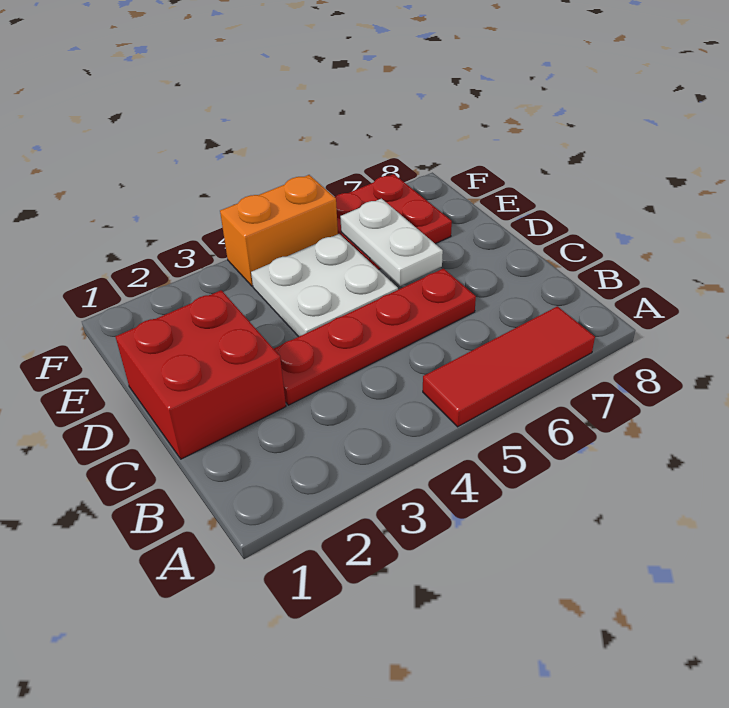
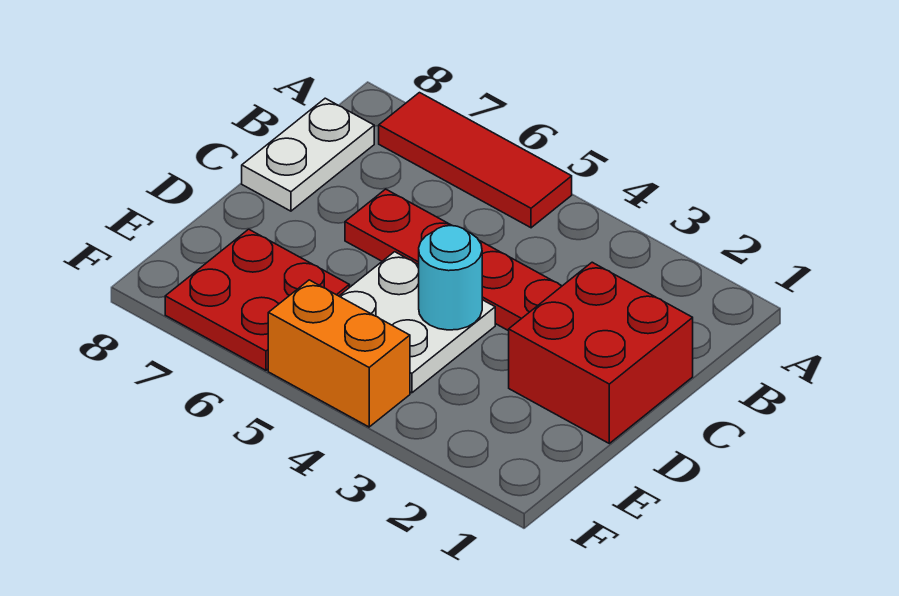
none -> cyan 1x1 round brick [419,226,482,330]
white 1x2 plate [340,199,443,286] -> white 1x2 plate moved to [242,98,374,211]

